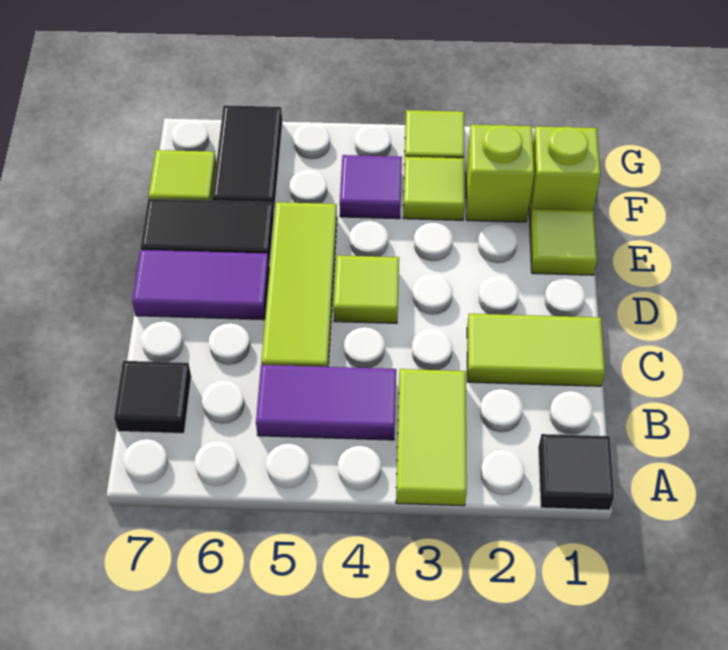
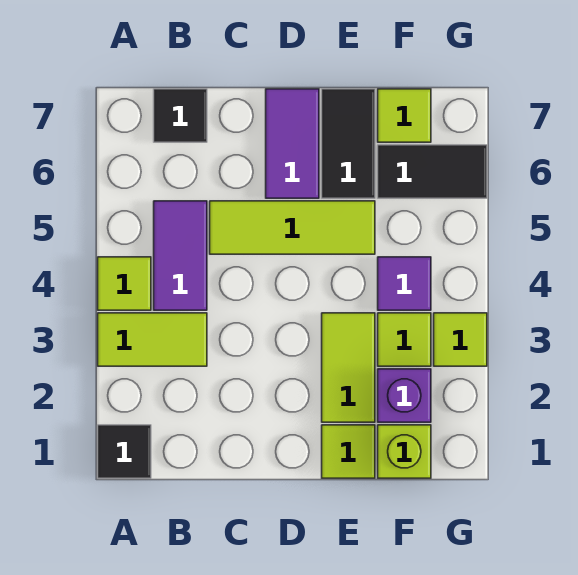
lime 1x2 tile [467,314,605,386] -> lime 1x2 tile moved to [322,313,375,422]
lime 1x1 tile [334,255,399,323] -> lime 1x1 tile moved to [98,257,151,310]
lime 1x1 brick [466,125,534,222] -> purple 1x1 brick [378,369,431,422]

